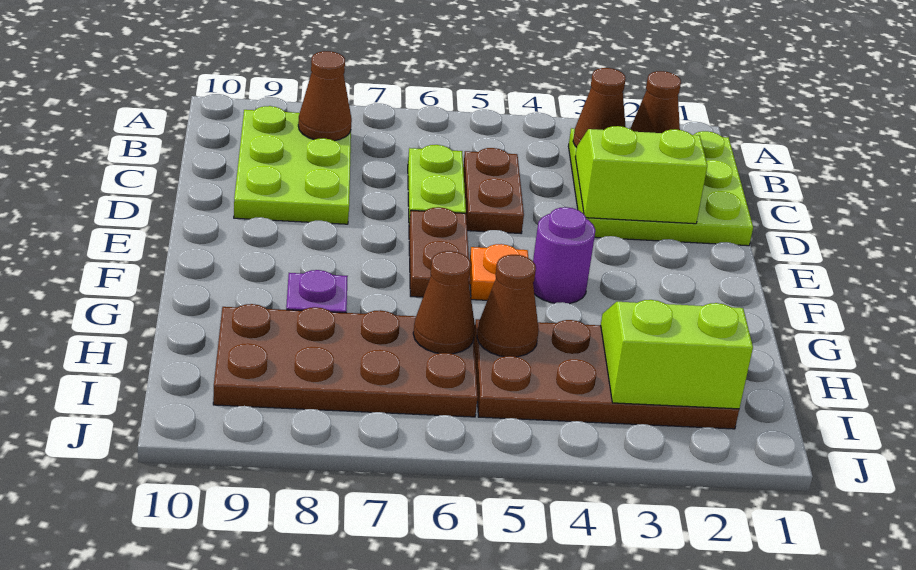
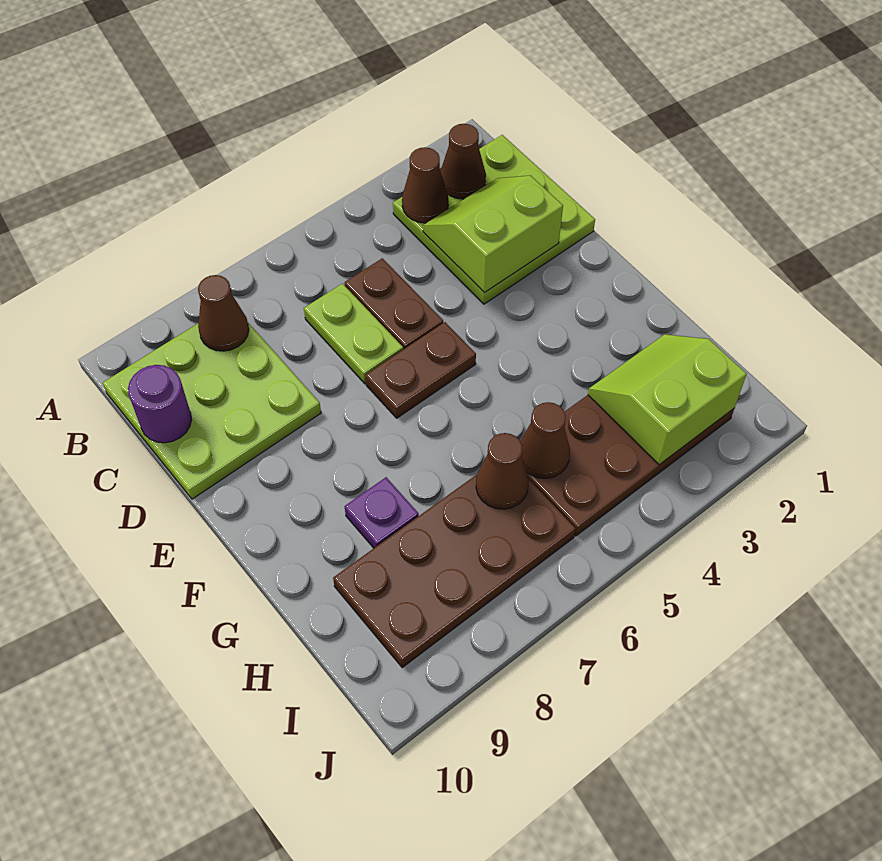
lime 2x3 plate [234,106,351,224] -> lime 3x3 plate [103,323,321,499]
brown 1x2 plate [409,207,470,297] -> brown 1x2 plate turned to [365,322,476,418]
purple 1x1 round brick [533,207,595,304] -> purple 1x1 round brick moved to [128,365,192,443]
orange 1x1 plate [470,244,528,300] -> none

